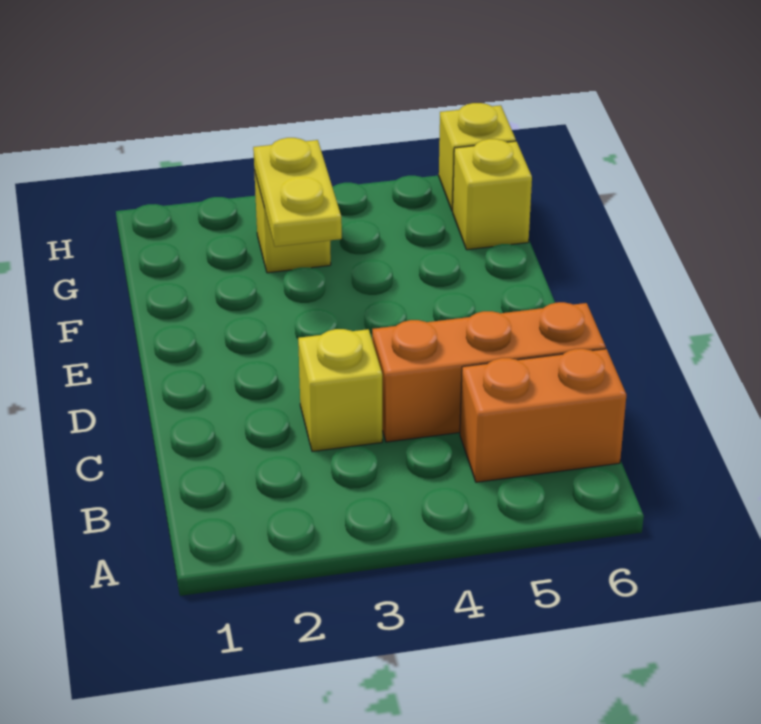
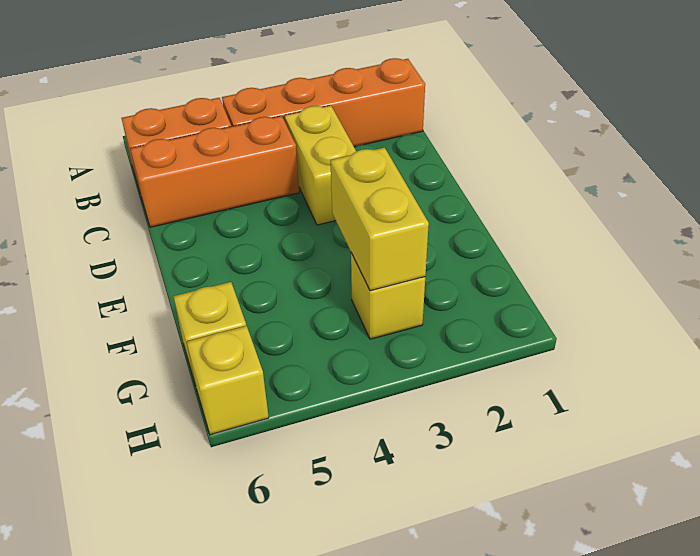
none -> orange 1x4 brick [222,58,425,147]
yellow 1x1 brick [298,329,382,451] -> yellow 1x2 brick [284,106,356,225]
yellow 1x2 plate [253,138,342,247] -> yellow 1x2 brick [330,148,429,291]

